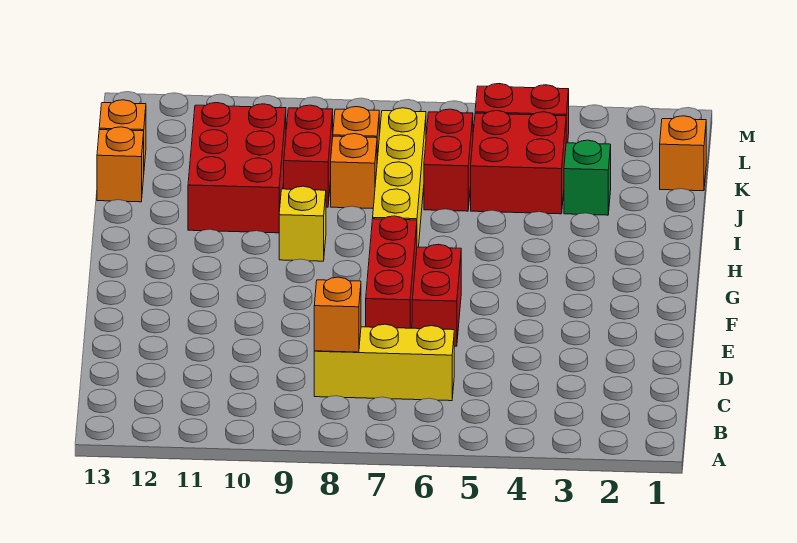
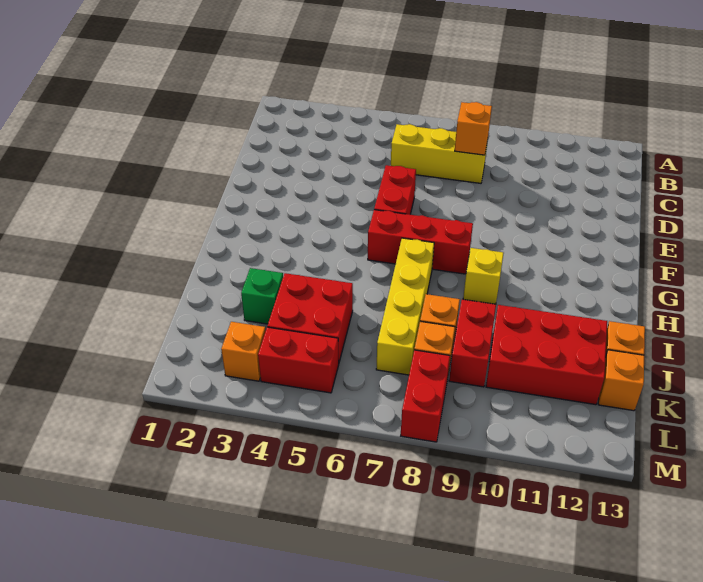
red 1x3 brick [366,216,417,328] -> red 1x3 brick turned to [368,210,473,274]
red 2x3 brick [188,103,286,233] -> red 2x3 brick turned to [486,305,607,405]
red 1x2 brick [424,109,473,211] -> red 1x2 brick moved to [401,350,450,442]
orange 1x1 brick [660,116,706,191] -> orange 1x1 brick moved to [221,322,266,381]

